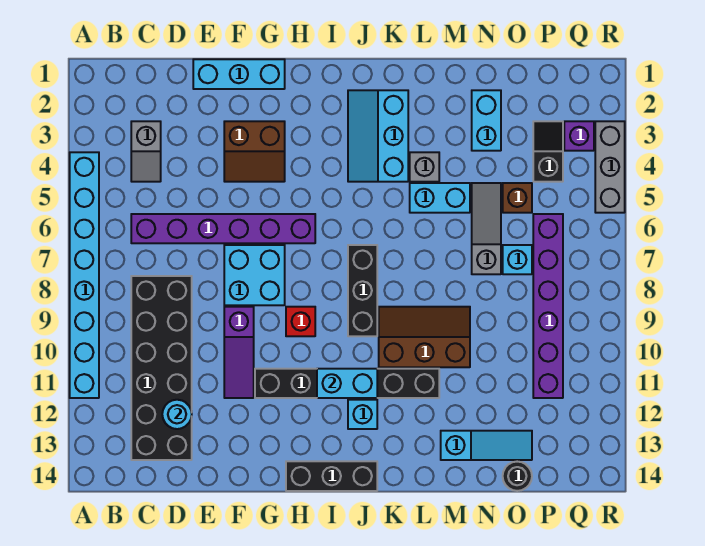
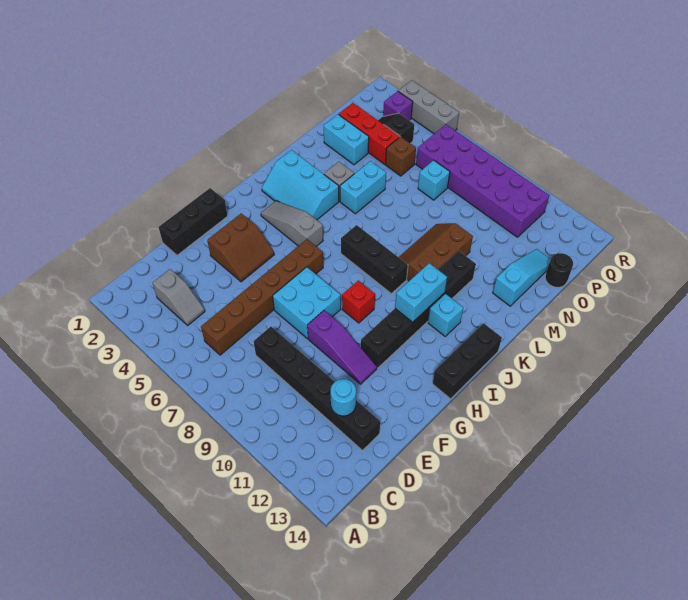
cyan 1x8 brick [70,152,99,398] -> none
purple 1x6 brick [131,214,315,243] -> brown 1x6 brick [201,239,323,355]
black 2x6 brick [131,276,192,460] -> black 1x6 brick [254,327,380,450]
cyan 1x3 brick [193,59,285,89] -> black 1x3 brick [158,188,228,255]
grey 1x3 slope [472,183,501,274] -> grey 1x3 slope moved to [261,201,323,247]
none -> red 1x3 brick [339,103,400,164]
purple 1x6 brick [533,214,563,398] -> purple 2x6 brick [416,125,550,237]

